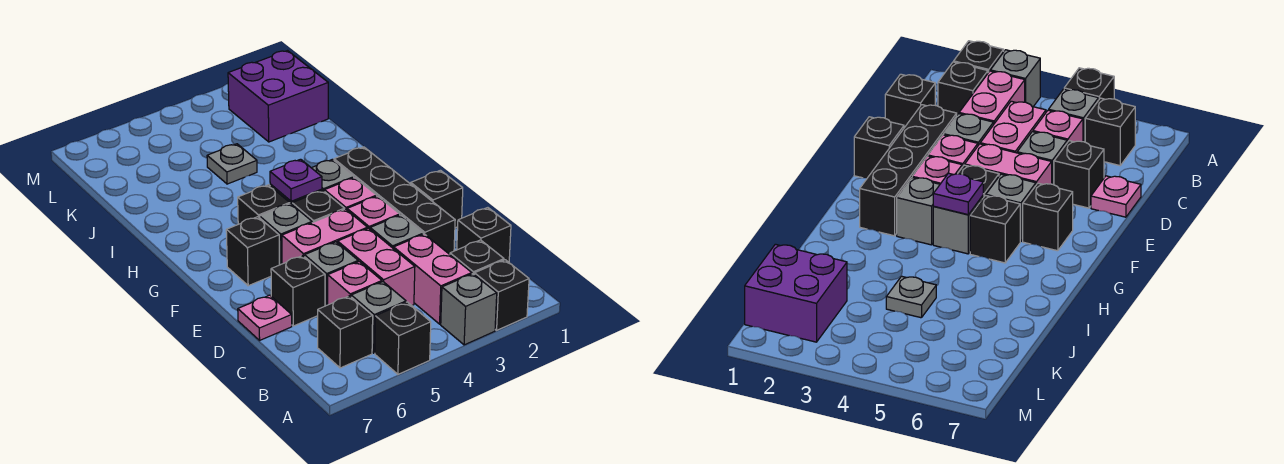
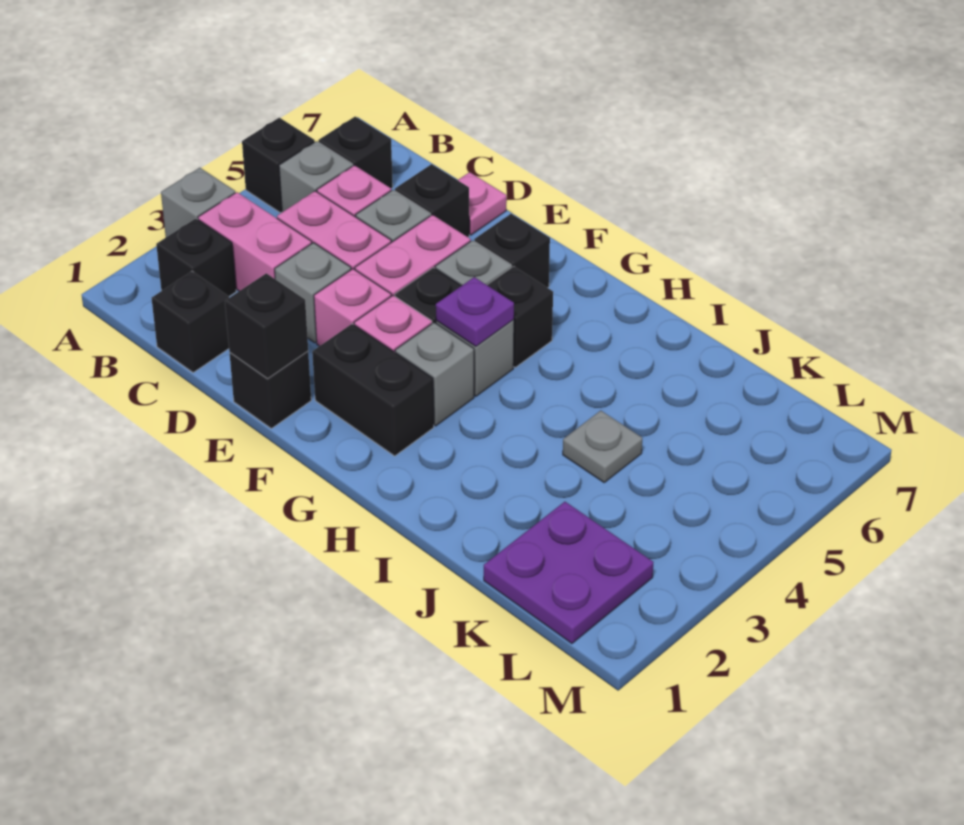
black 1x1 brick [475,260,529,330] -> black 1x1 brick moved to [225,273,308,379]
black 1x4 brick [334,147,455,254] -> black 1x2 brick [312,324,434,456]
purple 2x2 brick [228,51,328,142] -> purple 2x2 plate [484,502,653,644]

